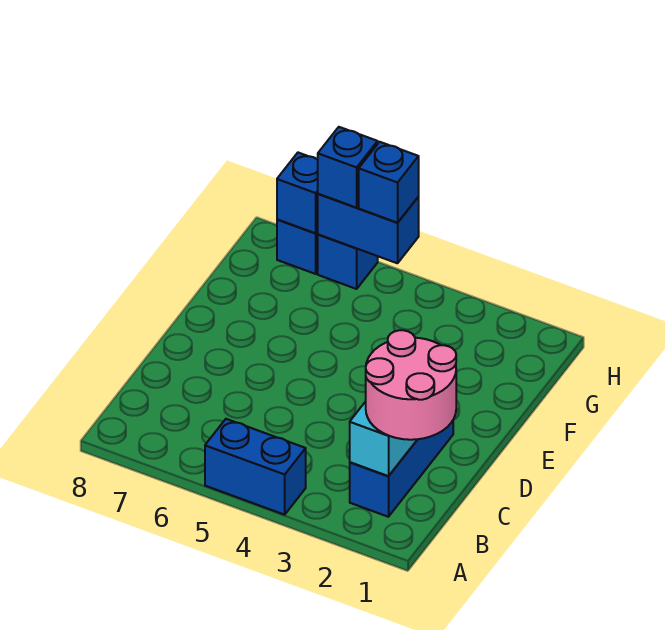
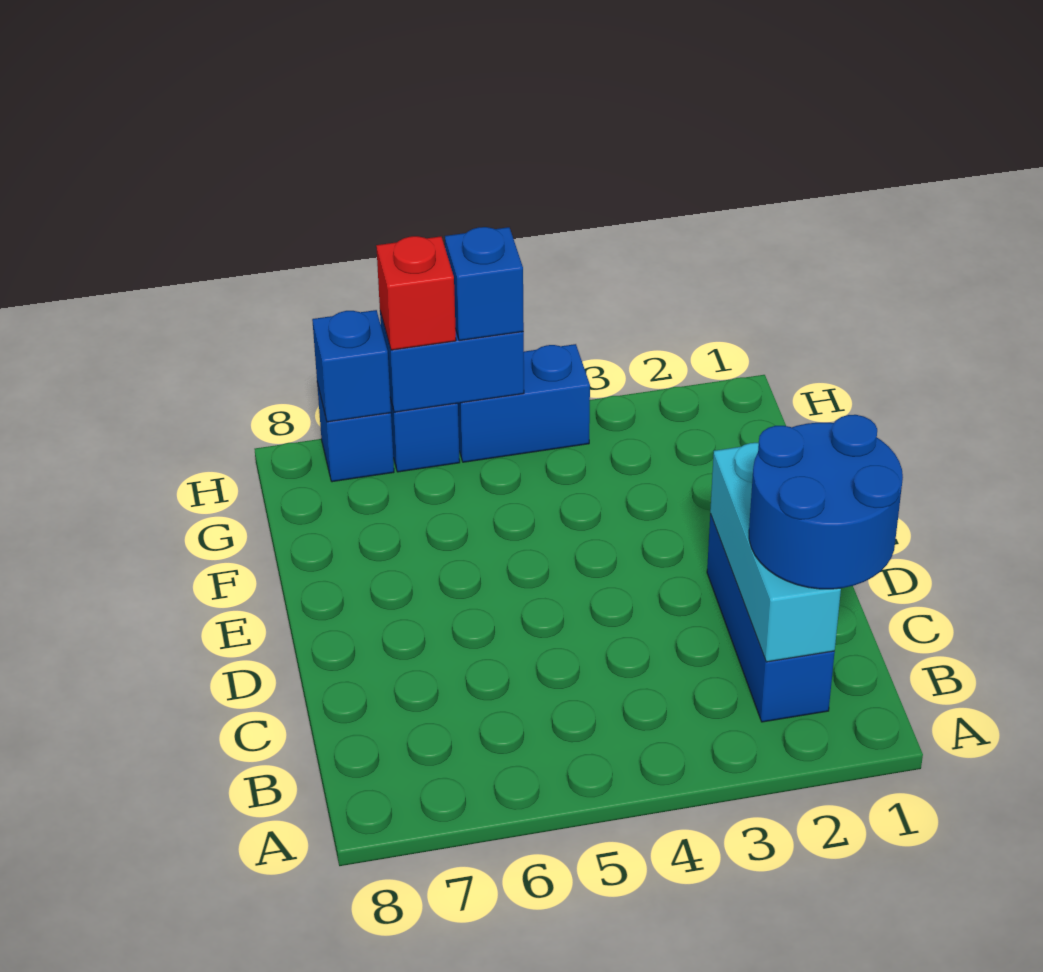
blue 1x2 brick [205,419,306,515] -> blue 1x2 brick moved to [458,344,590,462]
pink 2x2 round brick [366,330,456,440] -> blue 2x2 round brick [749,415,903,589]
blue 1x1 brick [318,127,378,208] -> red 1x1 brick [376,236,456,350]

